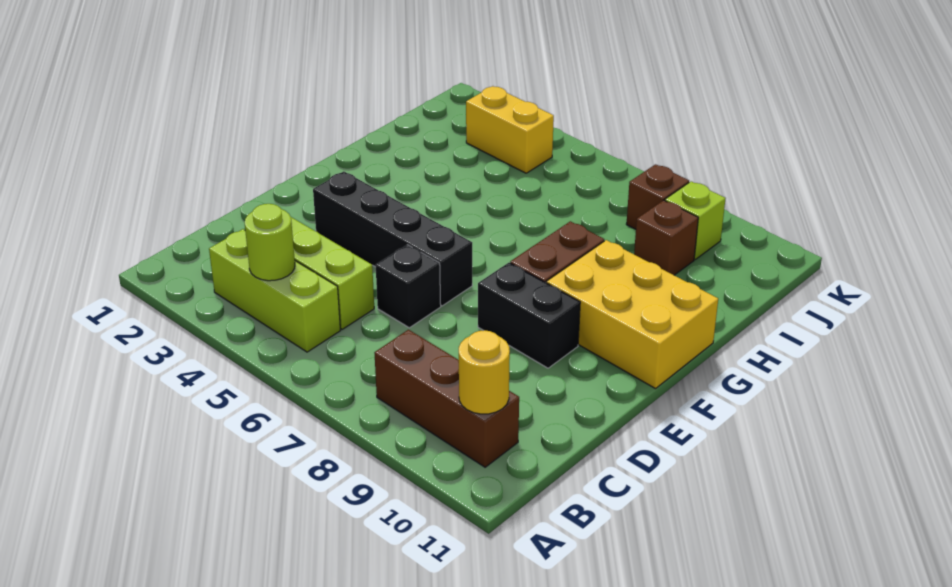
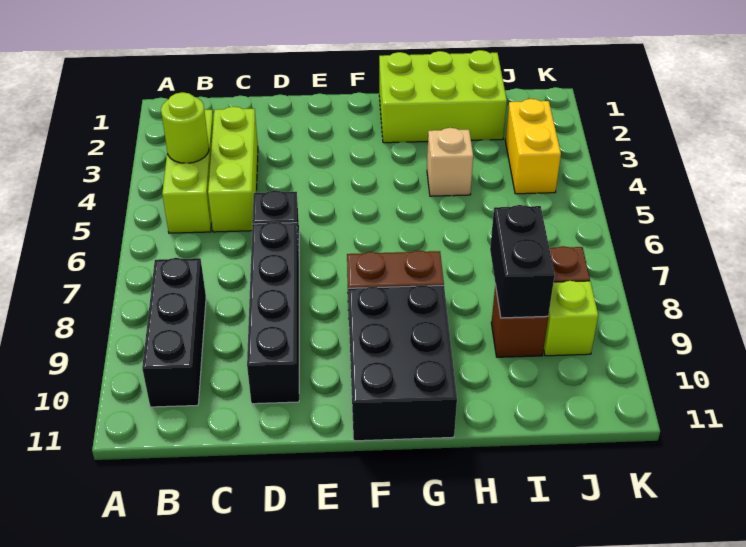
brown 1x3 brick [374,330,519,467] -> black 1x3 brick [142,258,206,407]
yellow 1x1 round brick [459,330,510,414] -> none
black 1x4 brick [313,171,472,306] -> black 1x4 brick moved to [247,222,299,404]
black 1x2 brick [478,263,580,368] -> black 1x2 brick moved to [490,205,555,318]
yellow 2x3 brick [546,240,718,389] -> black 2x3 brick [348,285,457,441]
none -> lime 2x3 brick [379,50,507,143]
none -> tan 1x1 brick [427,128,473,196]

